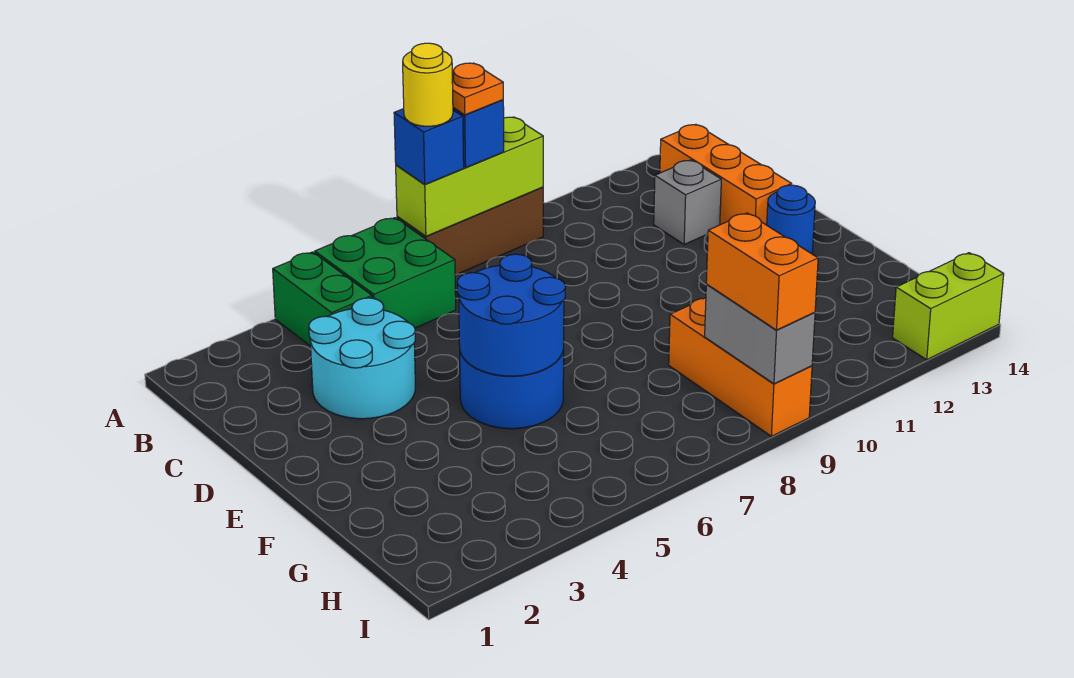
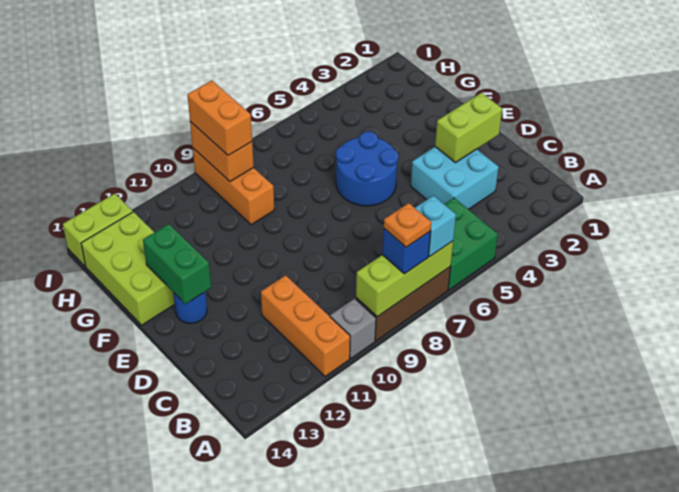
green 1x2 brick [273,252,372,346] -> green 1x2 brick moved to [143,224,211,304]
blue 1x1 brick [394,109,464,184] -> cyan 1x1 brick [415,196,456,257]
yellow 1x1 round brick [403,43,453,126] -> none
orange 1x3 brick [660,124,792,225] -> orange 1x3 brick moved to [261,275,350,377]
cyan 2x2 round brick [309,298,415,419] -> cyan 2x2 brick [411,147,499,210]
grey 1x1 brick [654,160,721,245] -> grey 1x1 brick moved to [330,298,376,358]
none -> lime 1x2 brick [435,93,502,163]
blue 2x2 round brick [457,254,565,376] -> none
none -> lime 2x3 brick [81,212,175,325]
grey 1x2 brick [705,285,815,384] -> orange 1x2 brick [190,122,254,182]

